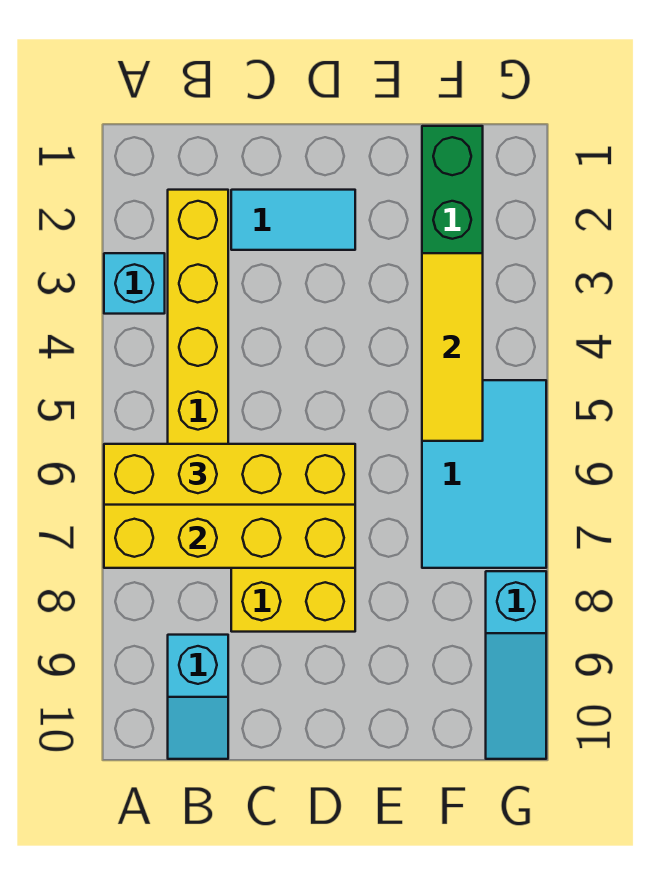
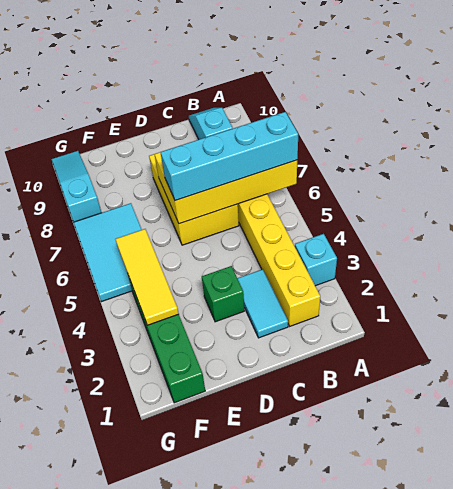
yellow 1x4 brick [104,444,355,505] -> cyan 1x4 brick [160,112,298,201]
cyan 1x2 tile [231,190,355,250] -> cyan 1x2 tile turned to [237,269,288,338]
none -> green 1x1 brick [202,266,244,322]

